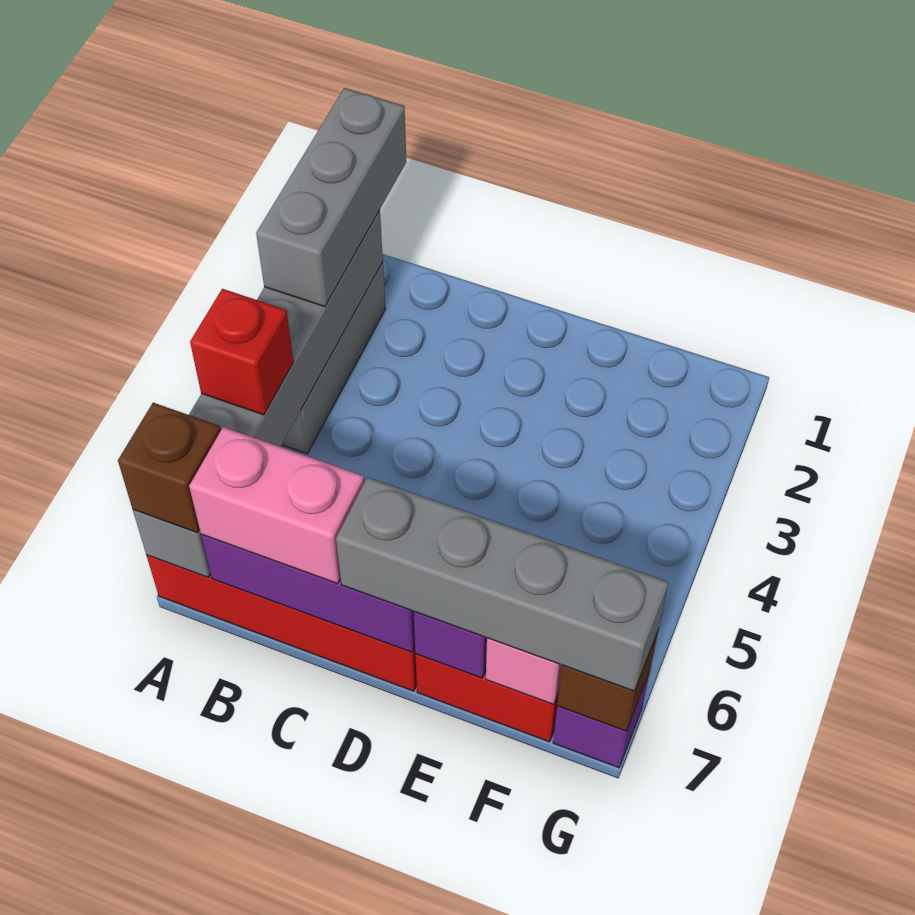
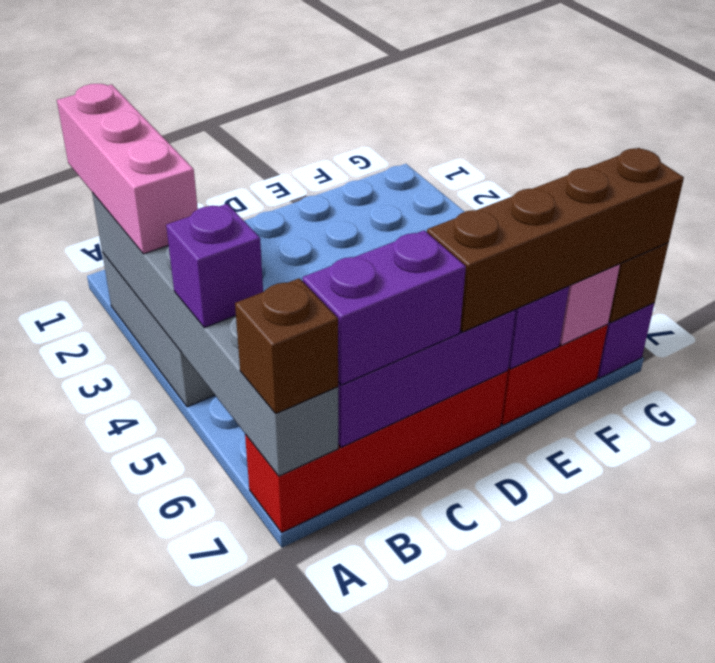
grey 1x3 brick [256,88,406,307] -> pink 1x3 brick [57,84,198,254]
red 1x1 brick [190,289,294,415] -> purple 1x1 brick [166,204,263,328]
pink 1x2 brick [189,427,364,584] -> purple 1x2 brick [303,230,466,385]
grey 1x4 brick [336,477,668,691] -> brown 1x4 brick [427,148,684,332]

